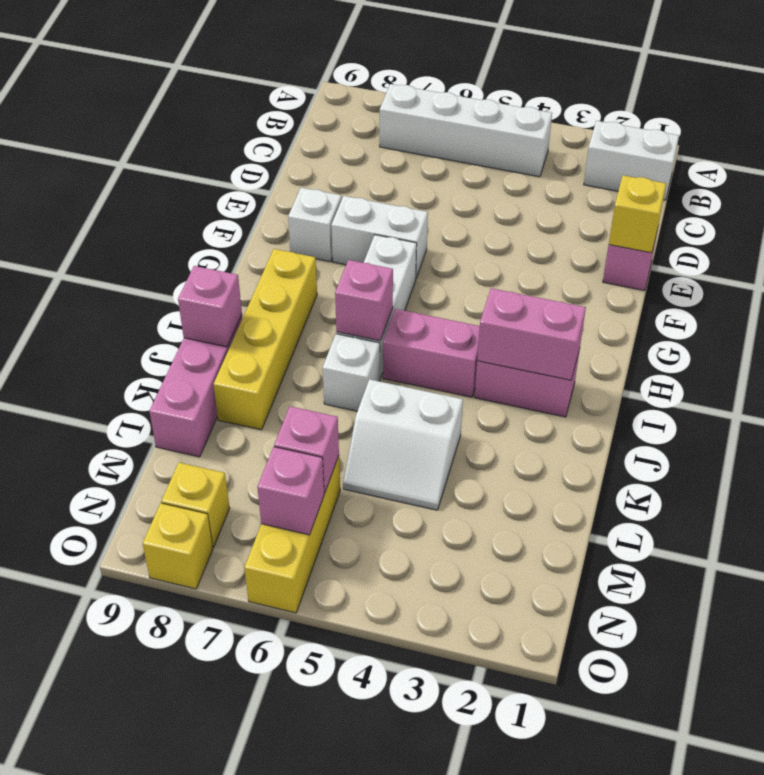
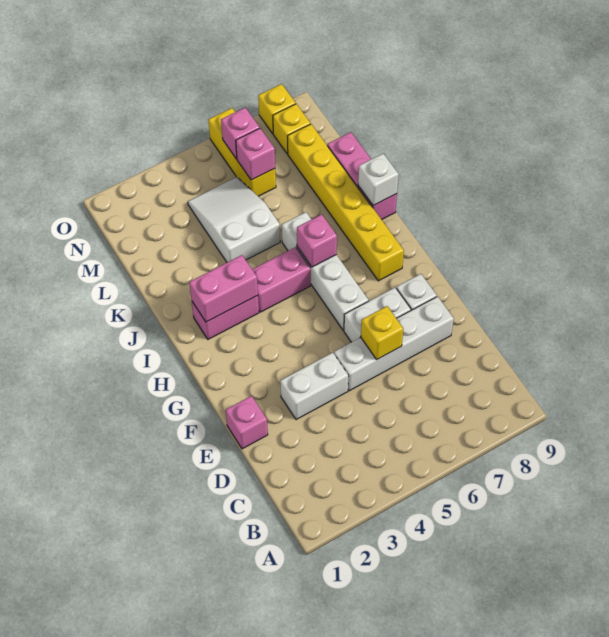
white 1x2 brick [584,121,679,200] -> white 1x2 brick moved to [280,353,349,420]
white 1x4 brick [380,84,552,177] -> white 1x4 brick moved to [334,296,454,391]
yellow 1x1 brick [609,175,666,253] -> yellow 1x1 brick moved to [361,306,403,360]
yellow 1x4 brick [214,249,317,430] -> yellow 1x6 brick [288,124,404,281]
pink 1x1 brick [178,266,242,347] -> white 1x1 brick [358,154,399,205]
white 2x2 slope [343,379,463,510] -> white 2x3 slope [188,177,280,262]

